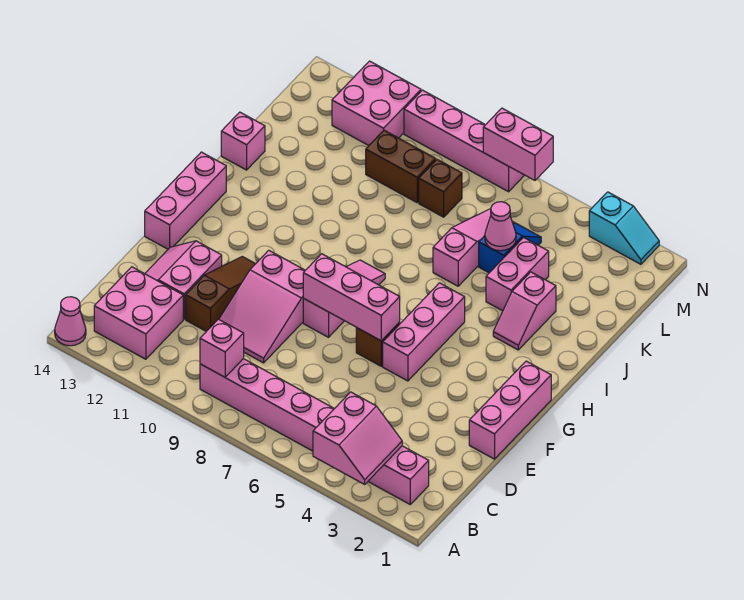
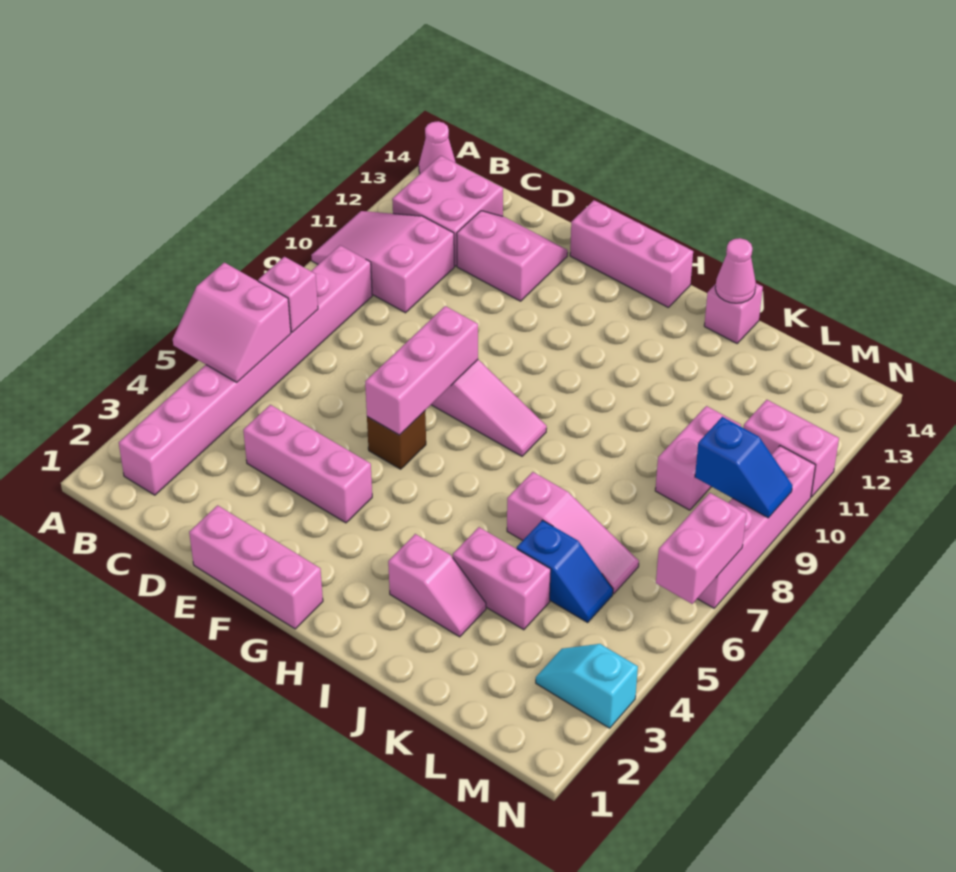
pink 2x2 slope [313,392,402,484] -> pink 2x2 slope moved to [173,263,291,382]
pink 1x1 brick [200,319,244,377] -> pink 1x1 brick moved to [258,257,318,332]
pink 2x3 slope [219,250,305,363] -> pink 2x3 slope moved to [311,211,454,313]
brown 1x3 slope [186,256,255,331] -> none
pink 1x3 brick [383,283,465,381] -> pink 1x3 brick moved to [243,405,372,523]
pink 1x2 slope [493,272,556,350] -> pink 1x2 slope turned to [388,534,486,637]
pink 1x1 cone [485,202,516,251] -> pink 1x1 cone moved to [715,238,756,303]
brown 1x1 brick [419,159,462,217] -> none
brown 1x2 brick [366,130,436,202] -> pink 1x2 brick [655,406,741,510]
none -> blue 1x2 slope [695,417,792,518]
pink 2x2 brick [332,61,421,146] -> pink 1x2 brick [744,400,839,497]
cyan 1x2 slope [589,192,659,264] -> cyan 1x2 slope turned to [536,644,638,728]

